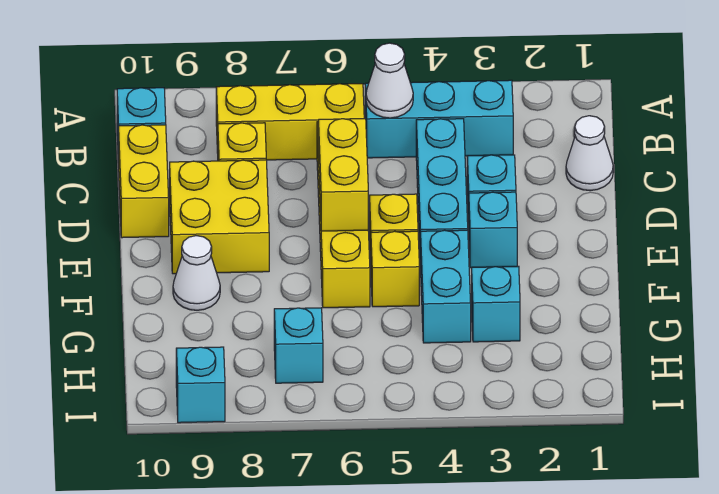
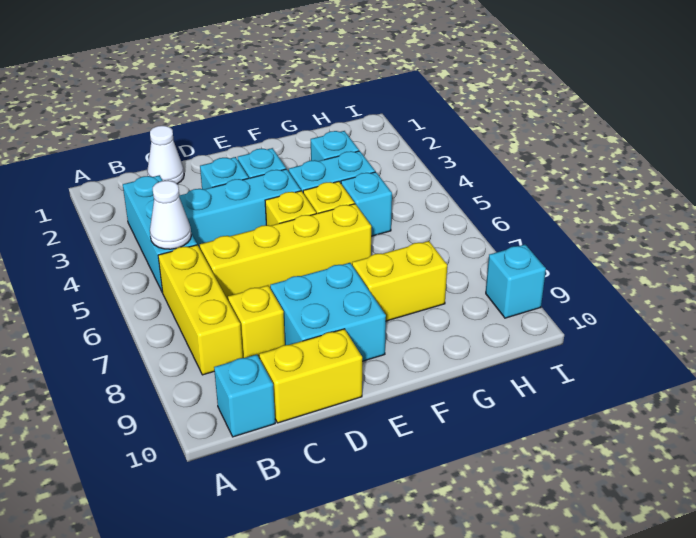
yellow 1x2 brick [319,119,368,231] -> yellow 1x2 brick moved to [352,241,447,321]
yellow 2x2 brick [170,160,269,274] -> cyan 2x2 brick [270,263,386,361]
white 1x1 cone [173,236,220,310] -> none
cyan 1x1 brick [274,308,323,383] -> cyan 1x1 brick moved to [341,172,392,236]

